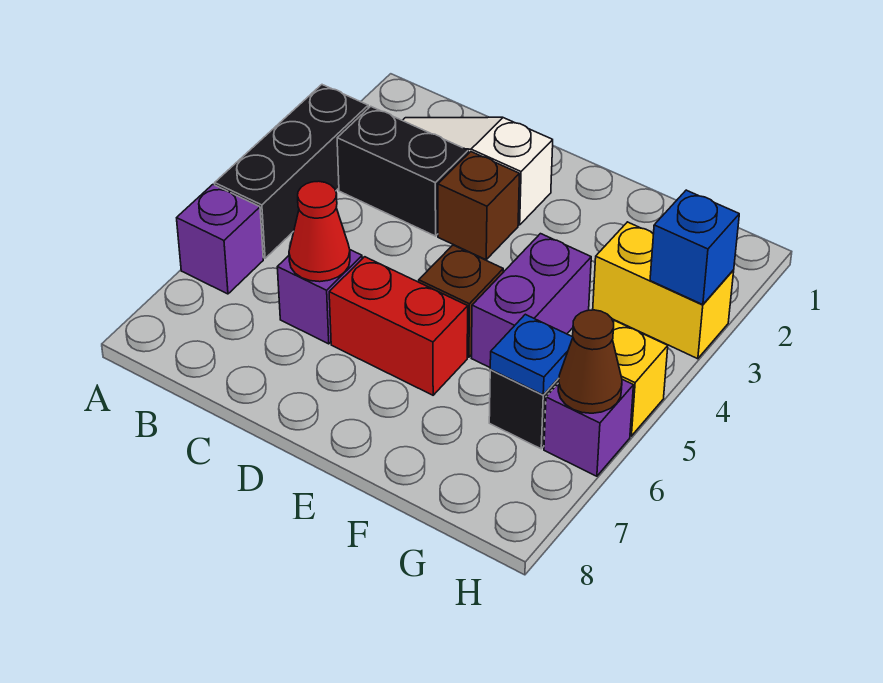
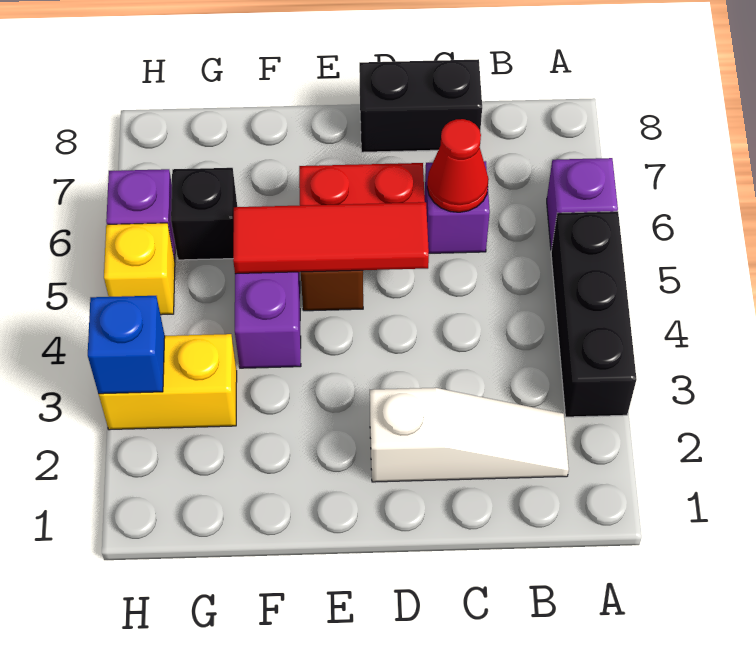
black 1x2 brick [337,106,468,236] -> black 1x2 brick moved to [359,59,482,152]
brown 1x1 brick [438,152,520,260] -> none
none -> red 1x3 tile [233,202,429,274]
blue 1x1 plate [490,314,573,395] -> none
brown 1x1 cone [558,310,622,413] -> none

